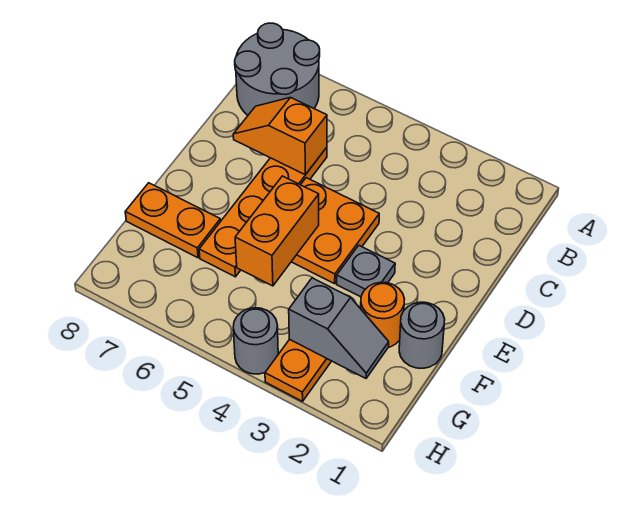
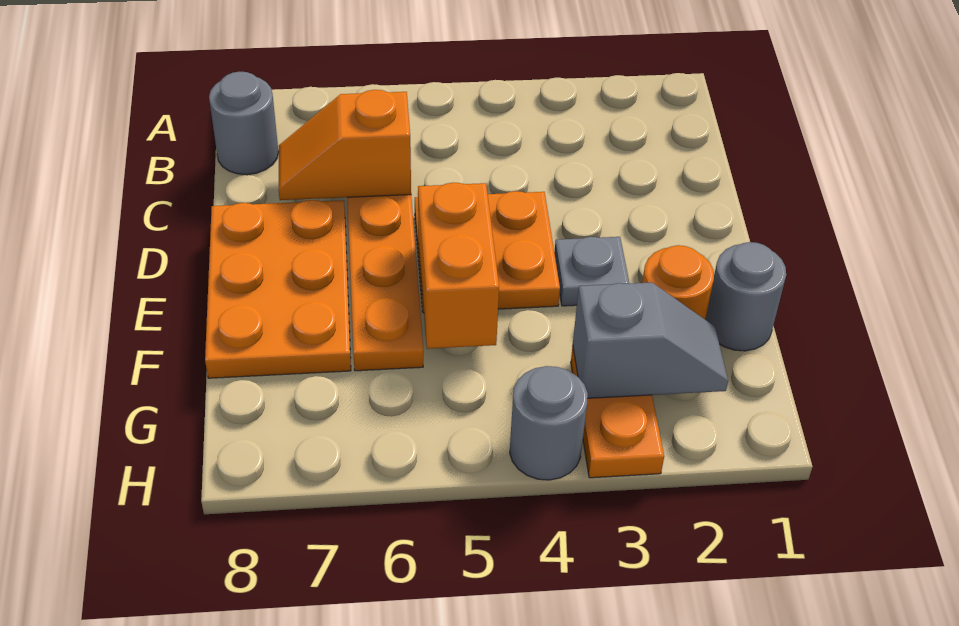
grey 2x2 round brick [235,23,320,115] -> grey 1x1 round brick [209,72,279,175]
orange 1x2 plate [125,183,221,258] -> orange 2x3 plate [205,200,351,378]

